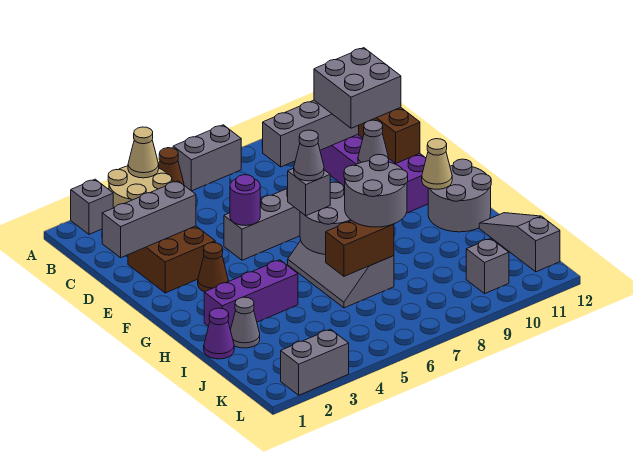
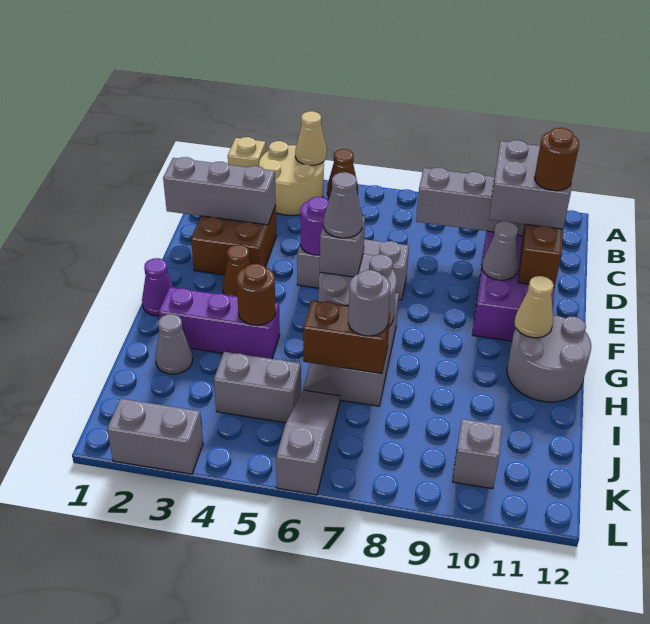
grey 1x1 brick [71,179,113,234] -> tan 1x1 brick [228,137,266,167]
grey 1x2 brick [173,125,241,191] -> grey 1x2 brick moved to [214,352,301,423]
none -> brown 1x1 round brick [535,128,579,191]
none -> brown 1x1 round brick [237,264,275,325]
grey 2x2 round brick [344,155,408,227] -> grey 1x1 round brick [348,270,390,336]
purple 1x1 cone [204,308,234,359] -> purple 1x1 cone moved to [142,258,173,316]
grey 1x3 slope [479,213,560,272] -> grey 1x3 slope moved to [276,390,340,495]

